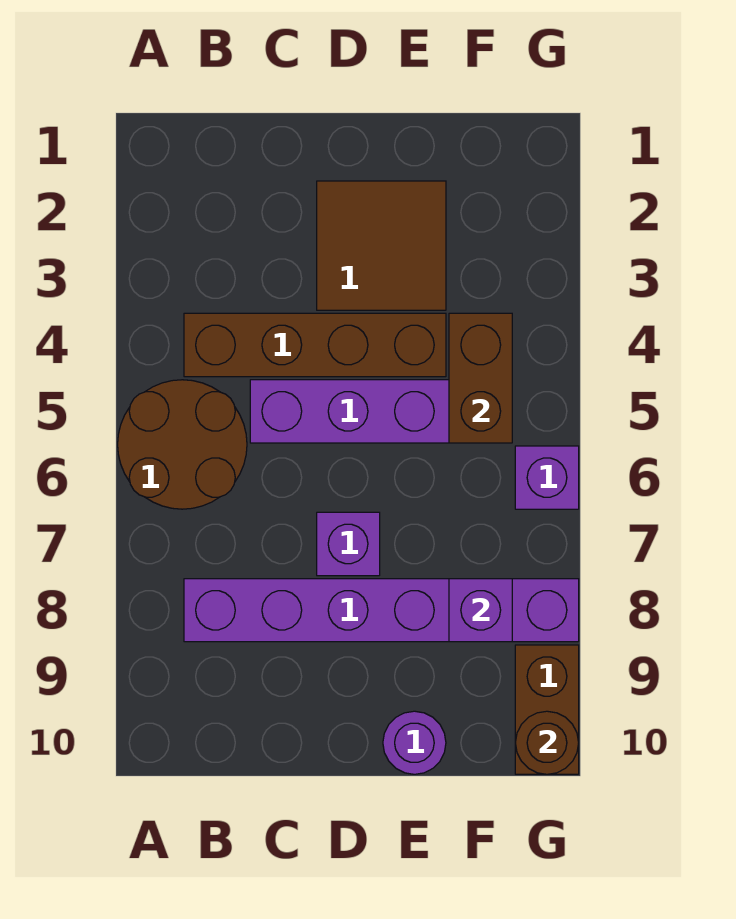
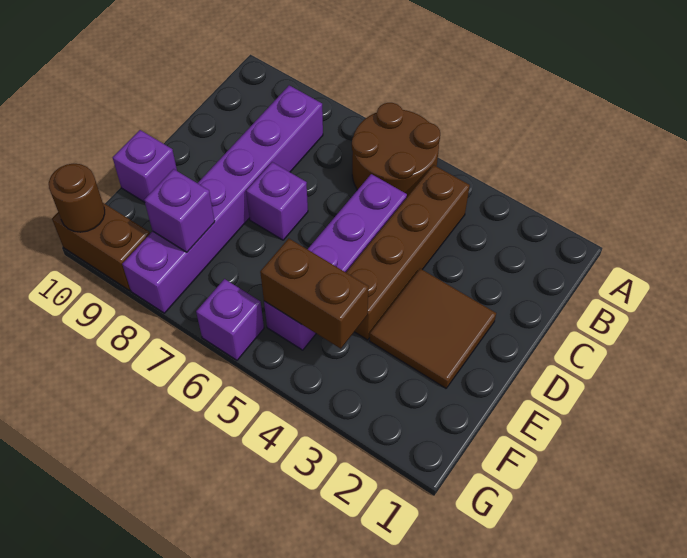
purple 1x1 round brick [383,711,446,774] -> purple 1x1 brick [113,130,177,202]

